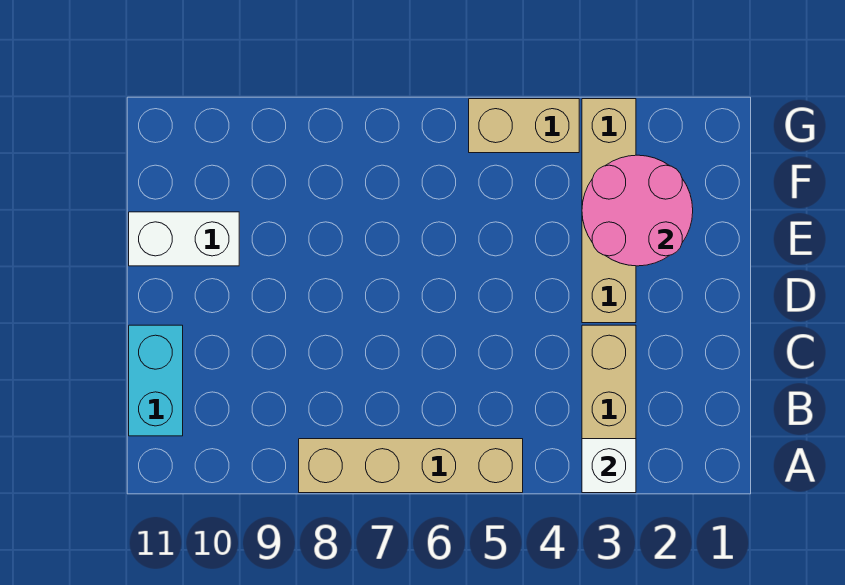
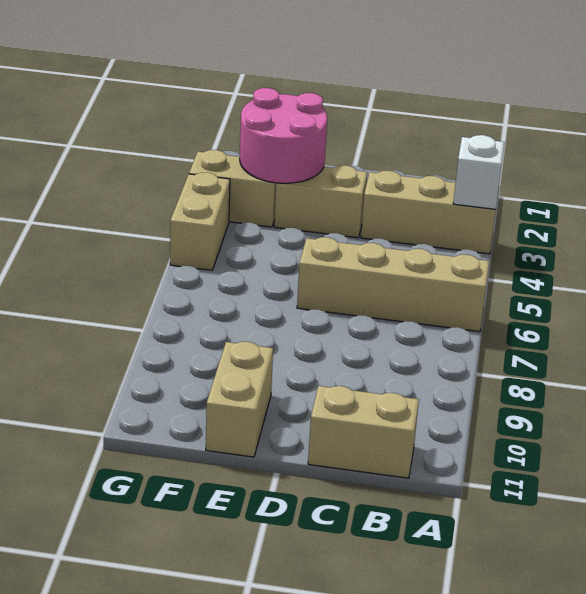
tan 1x4 brick [299,439,523,493] -> tan 1x4 brick turned to [297,237,489,332]
cyan 1x2 brick [129,325,183,436] -> tan 1x2 brick [308,386,419,478]
white 1x2 brick [129,212,239,266] -> tan 1x2 brick [206,342,273,457]

